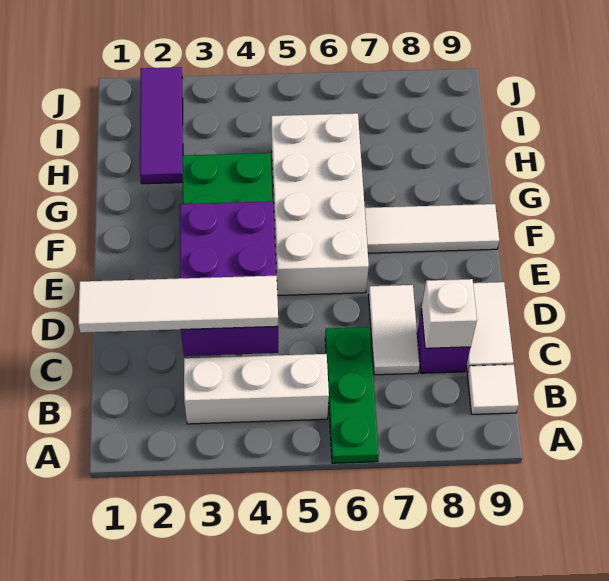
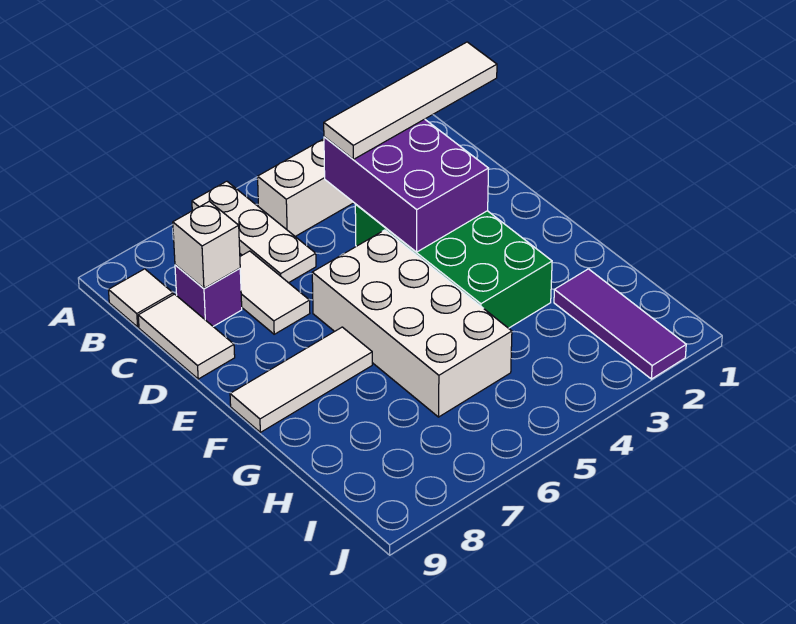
green 1x3 plate [325,327,379,463] -> white 1x3 plate [192,181,316,283]

